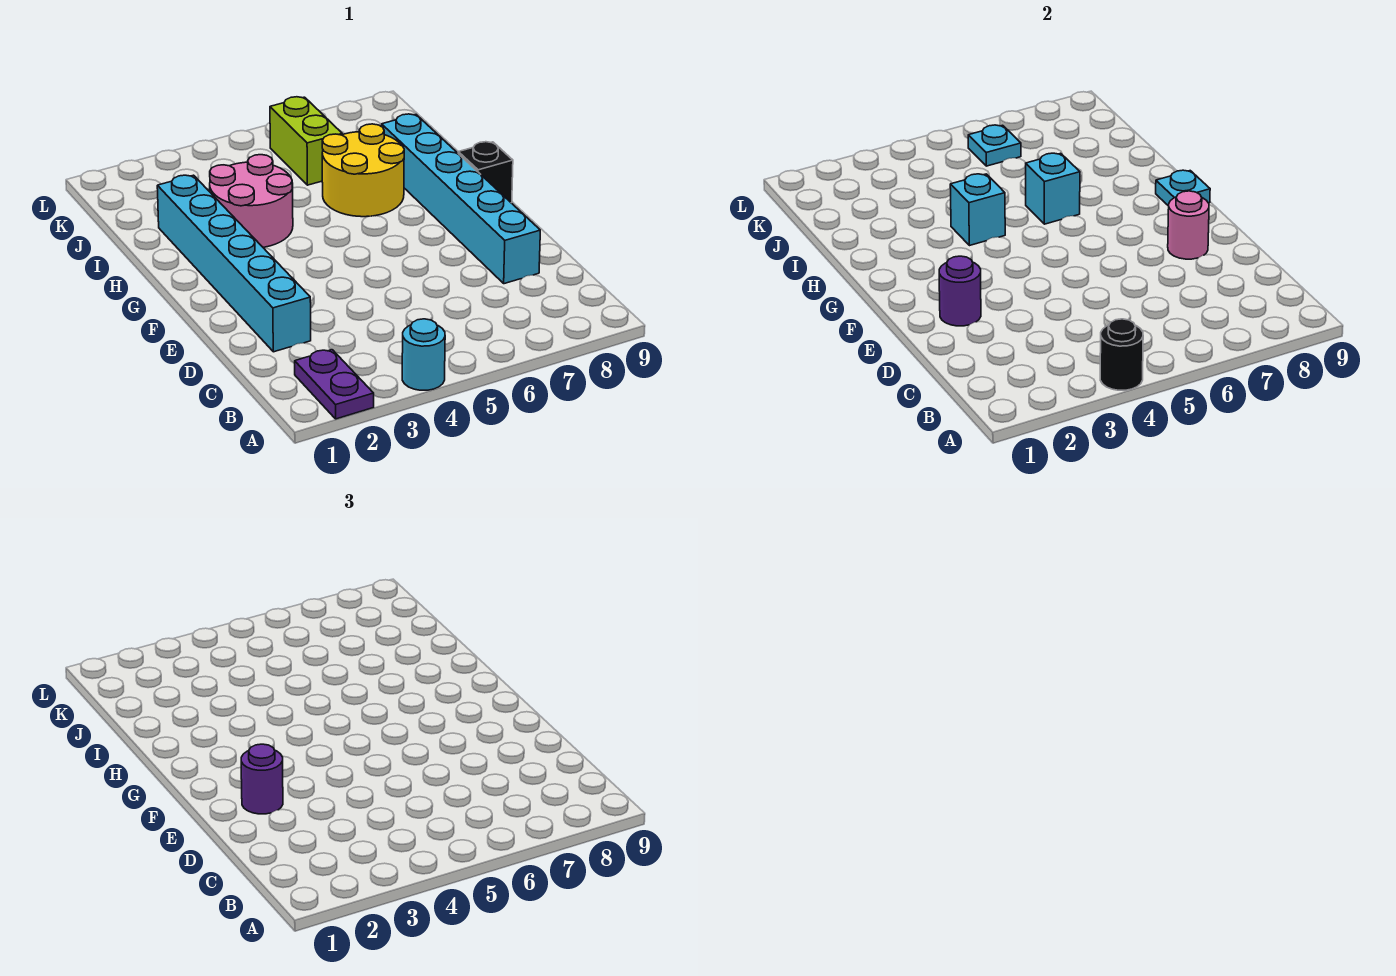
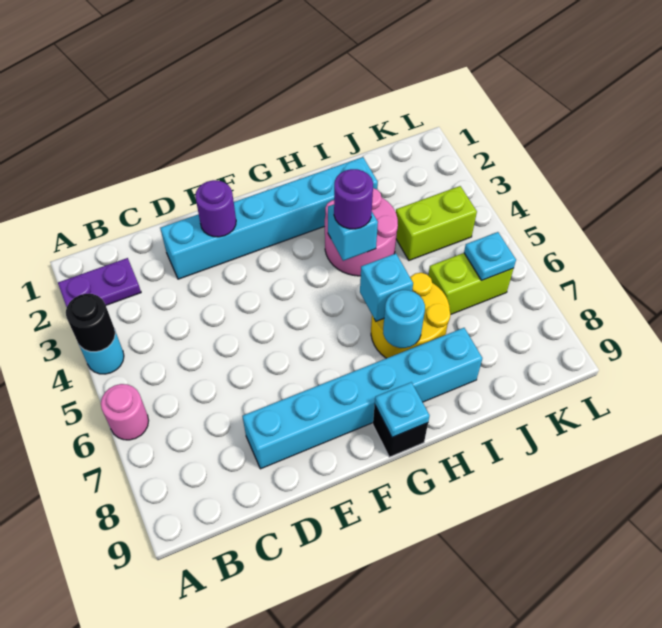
purple 1x1 round brick [241,744,283,814] -> purple 1x1 round brick moved to [334,169,373,229]
pink 1x1 round brick [1168,191,1209,259] -> pink 1x1 round brick moved to [101,384,149,440]
none -> cyan 1x1 round brick [383,290,425,348]
none -> lime 1x2 brick [396,186,477,260]

